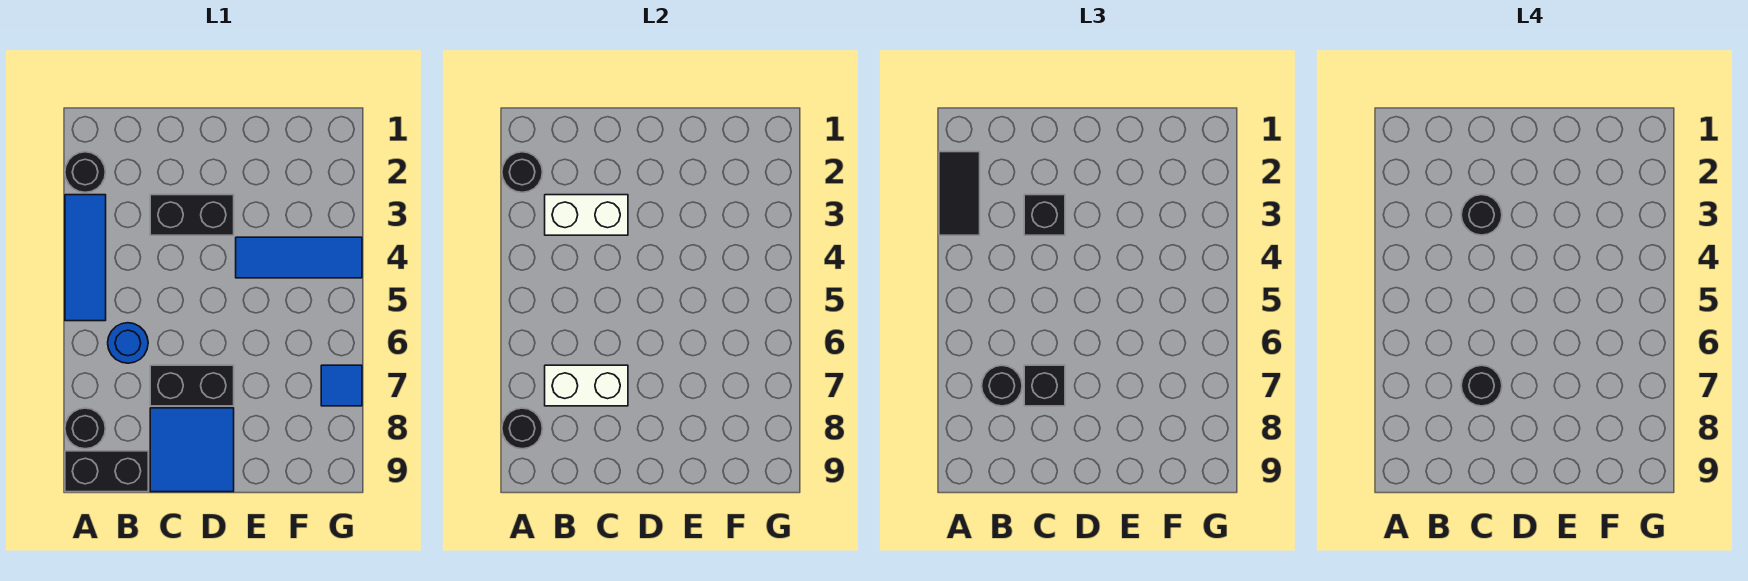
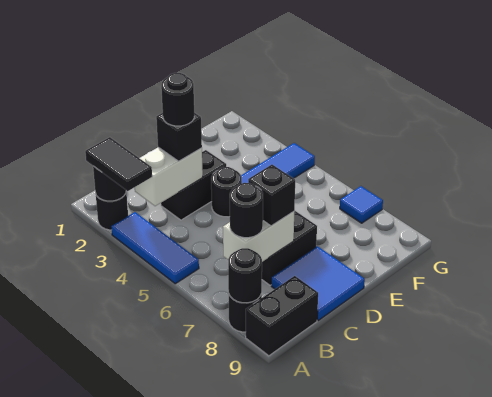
blue 1x1 round brick [108,323,148,363] -> none
black 1x1 round brick [1461,365,1502,406] -> black 1x1 round brick moved to [211,167,242,217]

